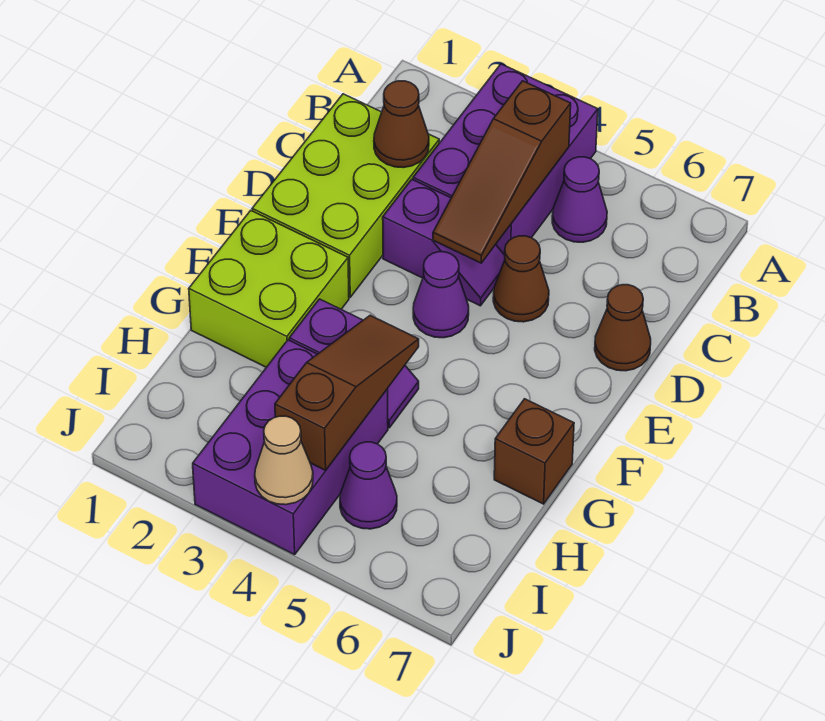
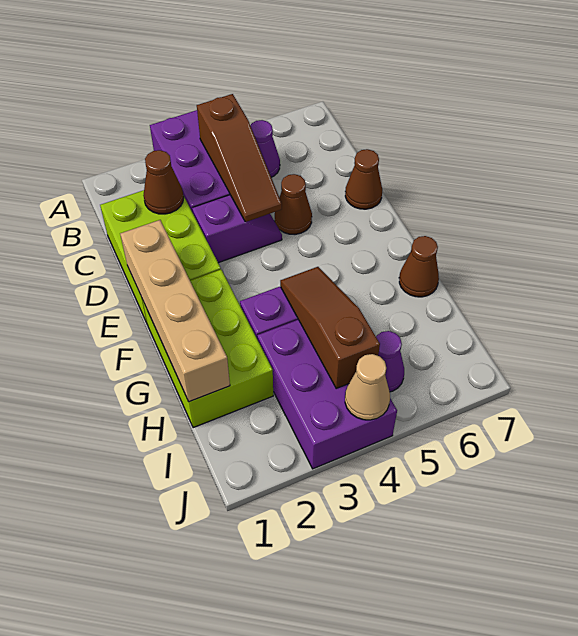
none -> tan 1x4 brick [120,220,230,402]
purple 1x1 cone [413,252,469,338] -> none
lime 2x2 brick [189,211,349,367] -> lime 2x3 brick [142,270,273,428]
brown 1x1 brick [494,399,574,504] -> brown 1x1 cone [399,236,439,297]

